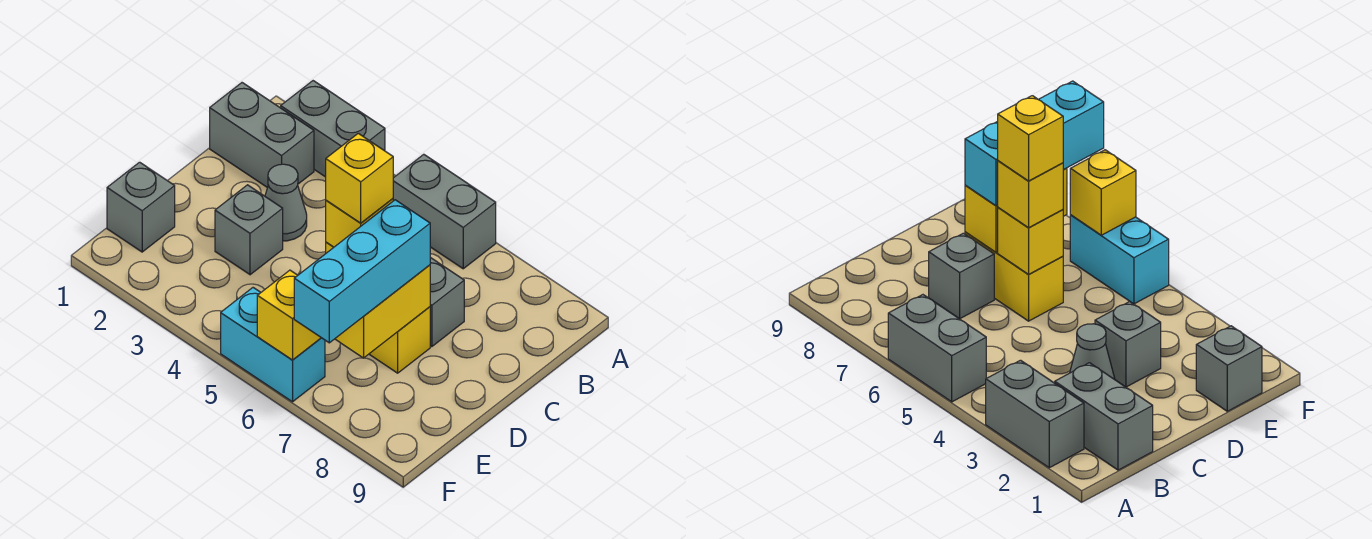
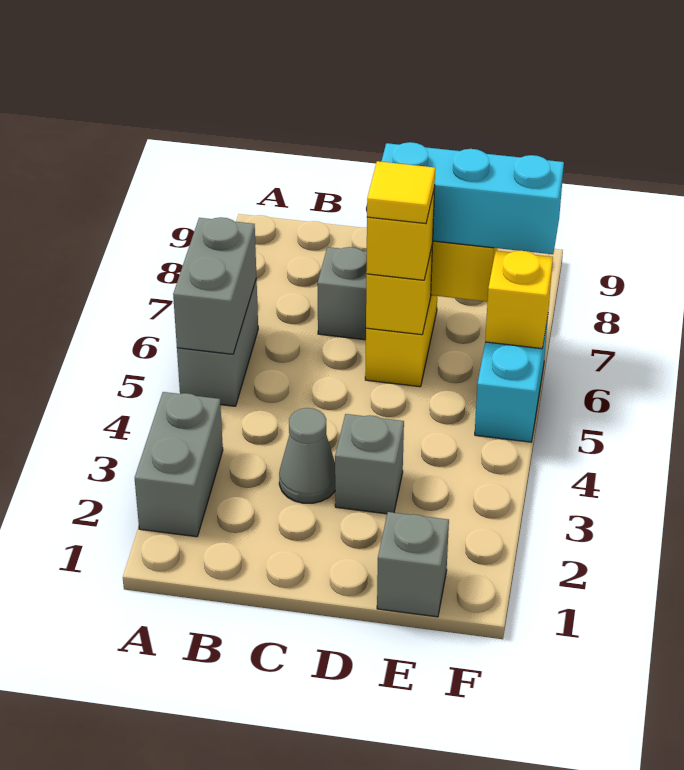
grey 1x2 brick [210,83,314,188] -> grey 1x2 brick moved to [173,217,256,354]
yellow 1x1 brick [326,133,393,223] -> yellow 1x1 tile [367,161,435,224]

